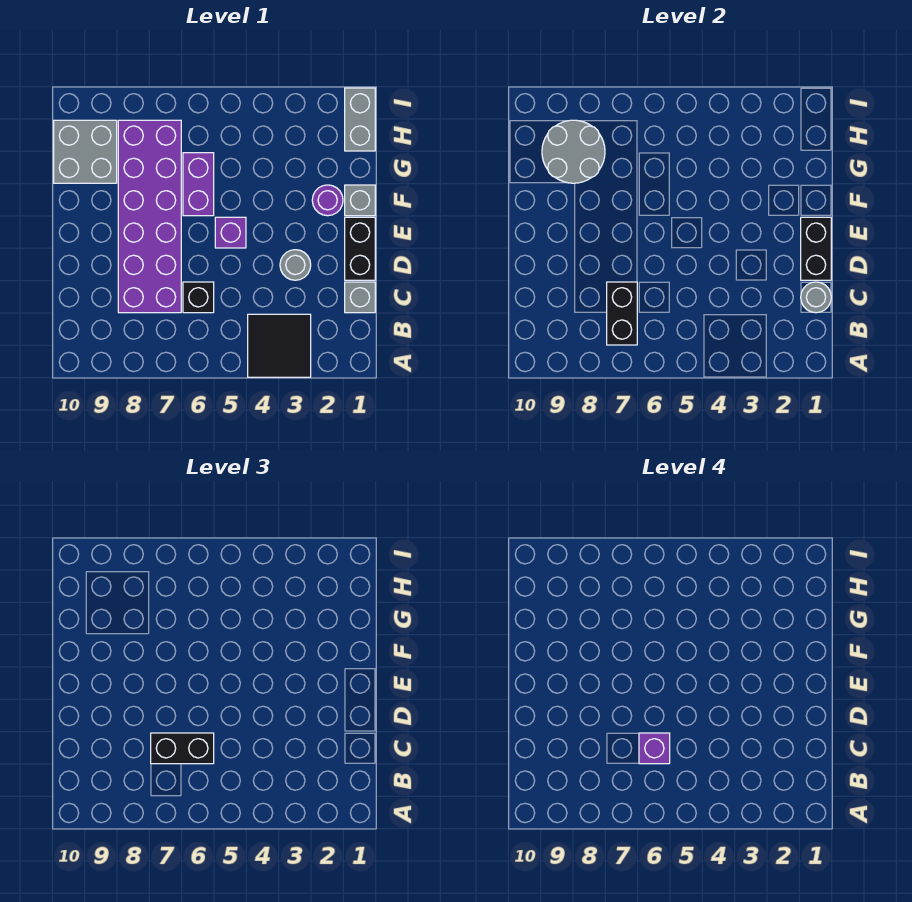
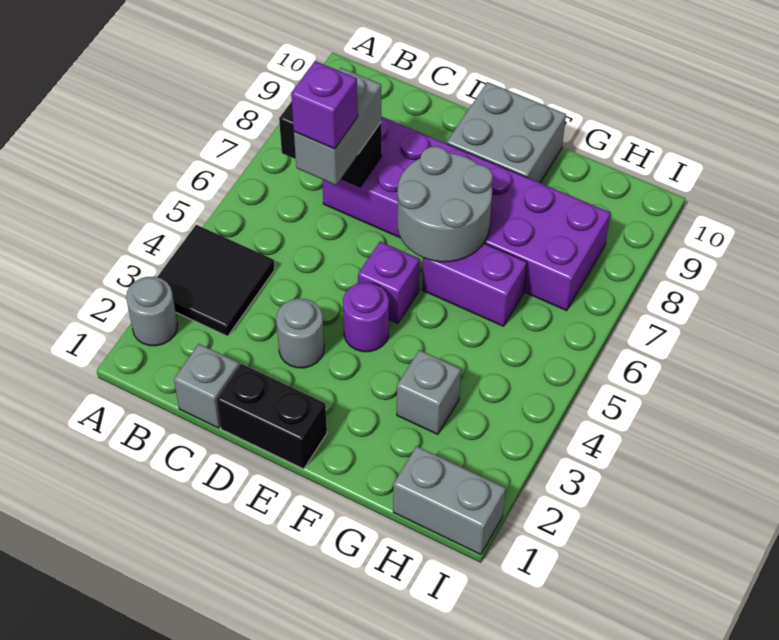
grey 1x1 round brick [801,282,831,313] -> grey 1x1 round brick moved to [126,277,178,346]
black 1x1 brick [183,282,214,313] -> none
black 1x2 brick [151,733,214,764] -> grey 1x2 brick [294,68,381,185]
black 1x2 brick [801,217,831,280] -> none
grey 1x1 brick [345,185,375,216] -> grey 1x1 brick moved to [397,350,461,434]
purple 1x1 round brick [312,185,343,216] -> purple 1x1 round brick moved to [343,282,389,352]
grey 2x2 round brick [542,120,605,183] -> grey 2x2 round brick moved to [397,146,492,262]
grey 2x2 brick [54,120,117,183] -> grey 2x2 brick moved to [447,82,566,183]

